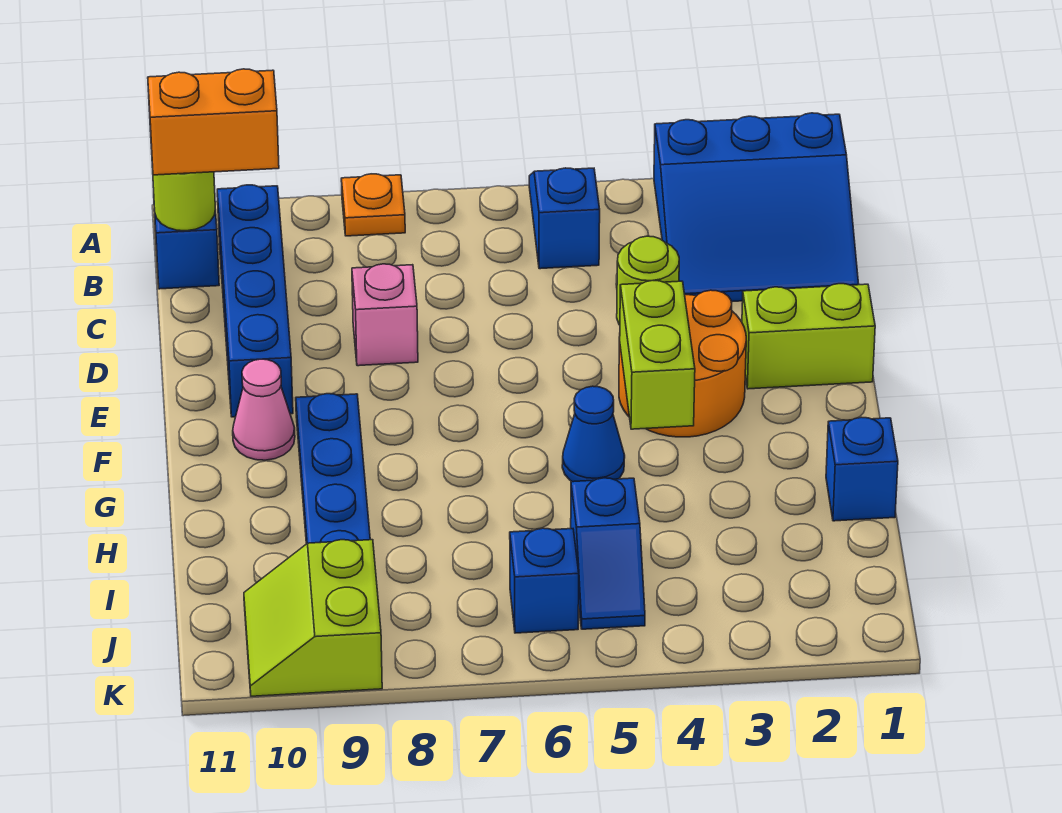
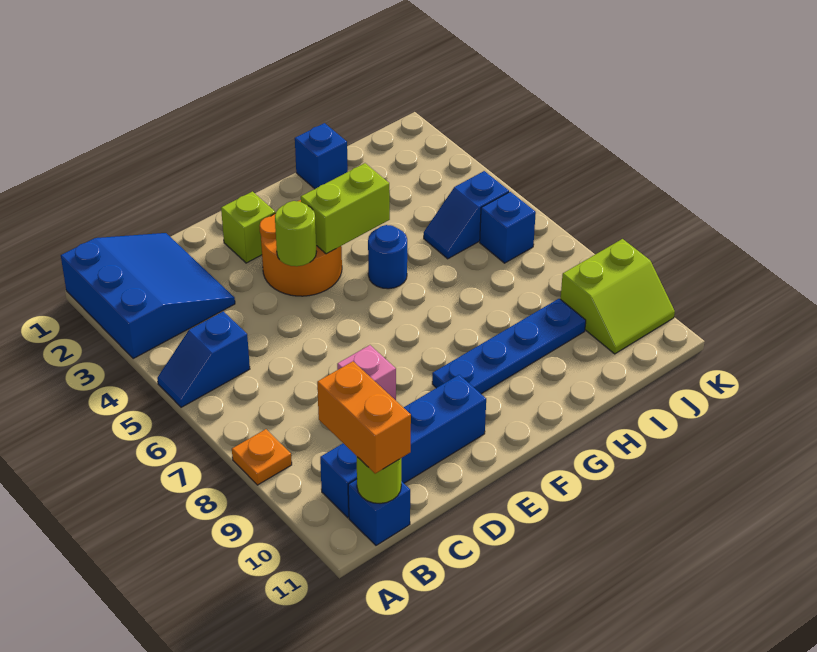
lime 1x2 brick [742,284,875,389] -> lime 1x1 brick [221,192,275,263]
pink 1x1 cone [233,359,295,460] -> none
blue 1x1 cone [562,386,625,482] -> blue 1x1 round brick [368,225,407,289]
blue 1x2 slope [571,478,645,629] -> blue 1x2 slope turned to [424,171,509,259]

